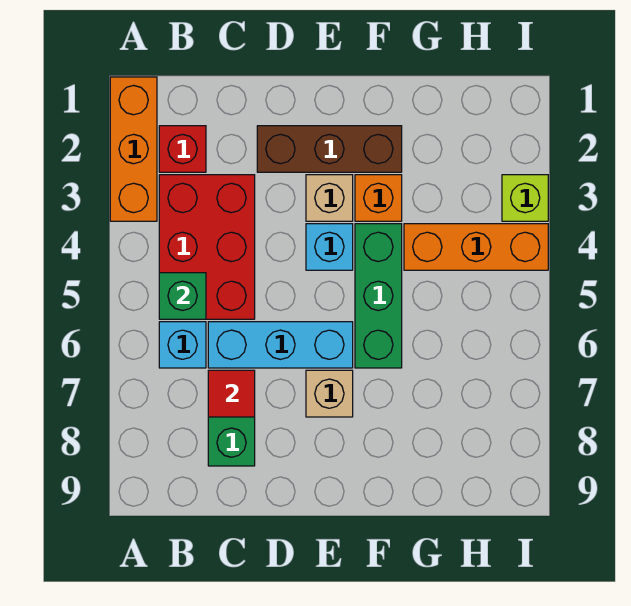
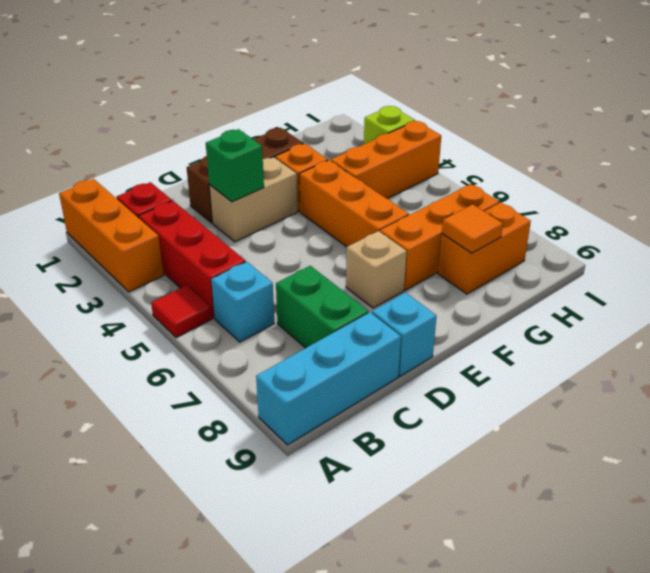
red 2x3 brick [159,175,255,319] -> red 1x3 brick [139,201,246,318]
green 1x1 brick [159,273,206,319] -> green 1x1 brick moved to [206,129,264,202]
cyan 1x3 brick [208,322,353,368] -> cyan 1x3 brick moved to [256,312,401,445]
red 1x1 tile [208,370,255,417] -> red 1x1 tile moved to [151,285,212,338]
tan 1x1 brick [306,175,353,221] -> tan 1x2 brick [209,157,297,242]
cyan 1x1 brick [306,224,353,270] -> cyan 1x1 brick moved to [372,293,436,376]
green 1x3 brick [355,224,402,368] -> orange 1x3 brick [299,160,409,247]
none -> orange 1x3 brick [380,184,499,290]
none -> orange 1x2 brick [438,203,531,294]
none -> orange 1x1 tile [442,204,503,253]

